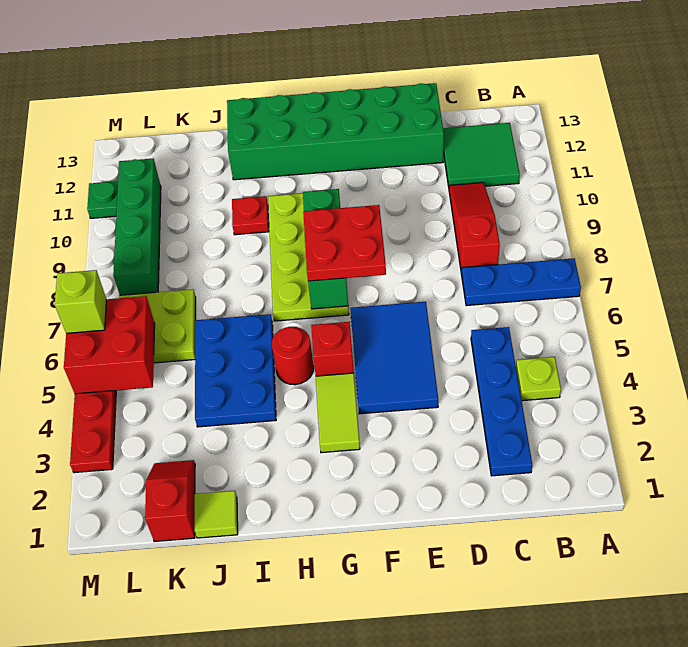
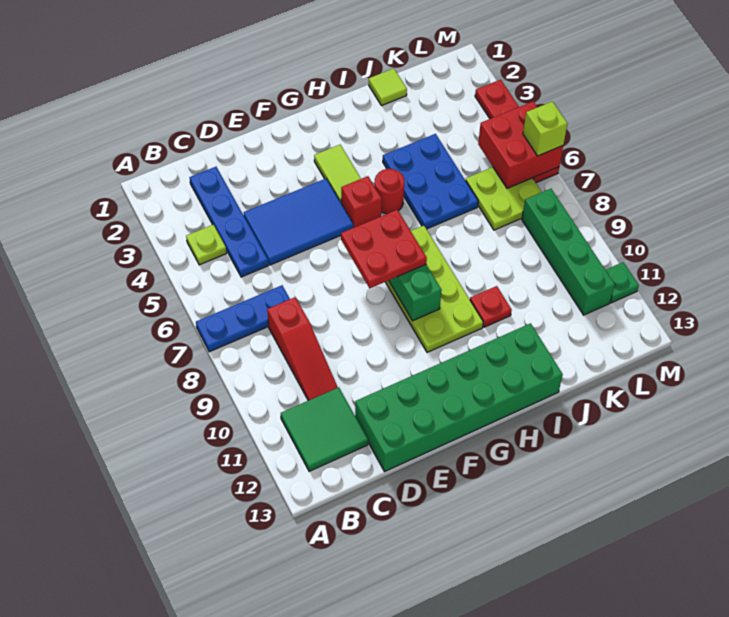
blue 2x3 tile [350,302,438,414] -> blue 2x3 tile turned to [244,179,353,265]
red 1x2 slope [145,460,195,542] -> none

